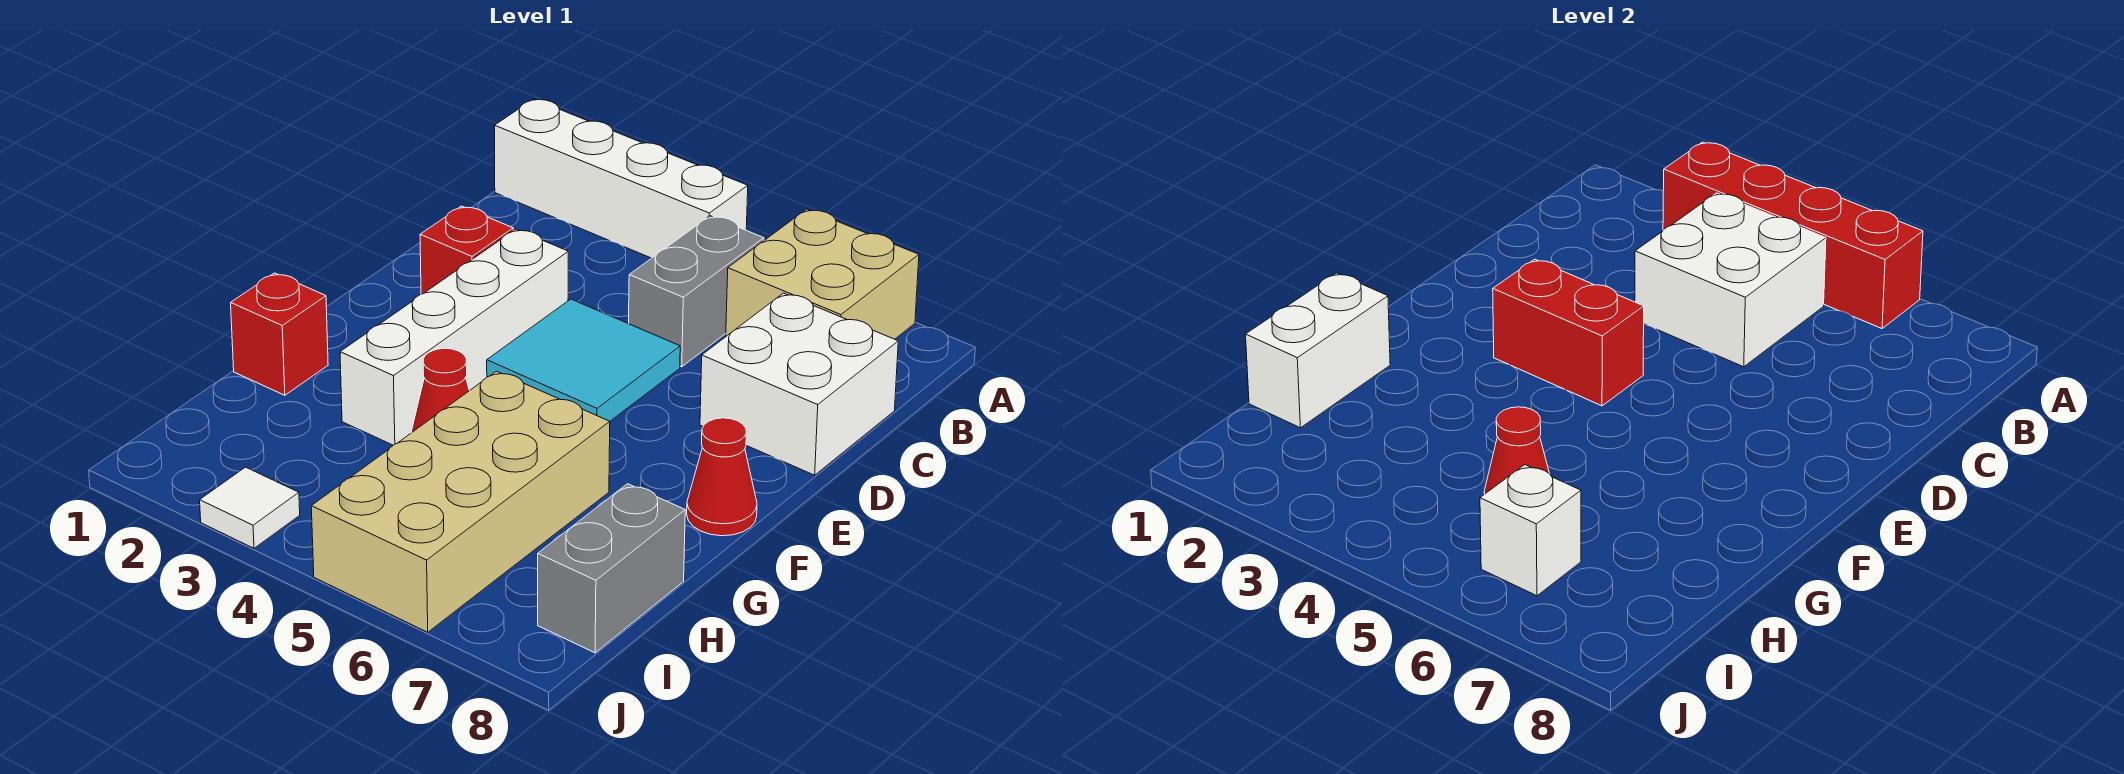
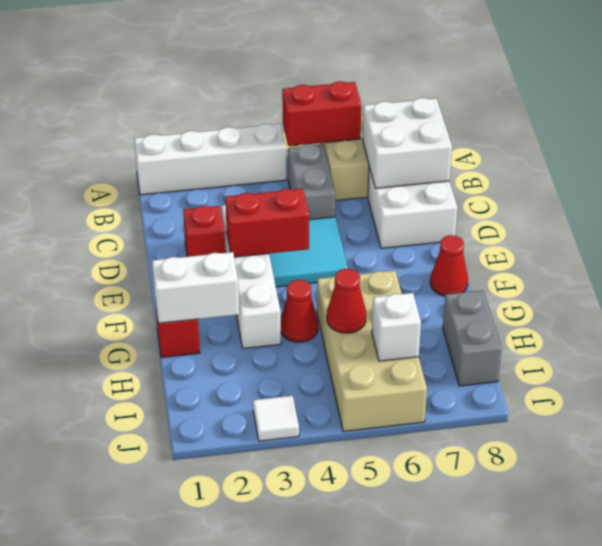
red 1x4 brick [1663,142,1923,328] -> red 1x2 brick [282,81,361,146]
white 2x2 brick [1635,193,1826,367] -> white 2x2 brick moved to [362,98,452,188]
white 1x2 brick [1246,273,1390,428] -> white 1x2 brick turned to [152,252,239,323]

